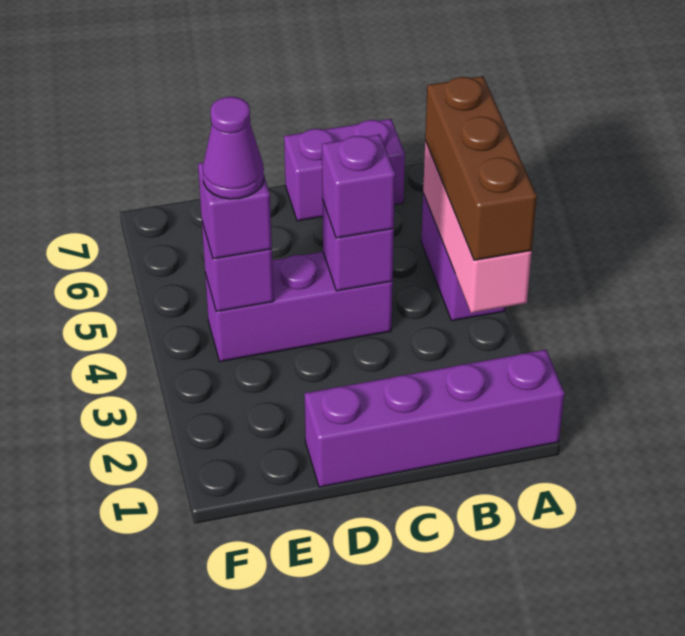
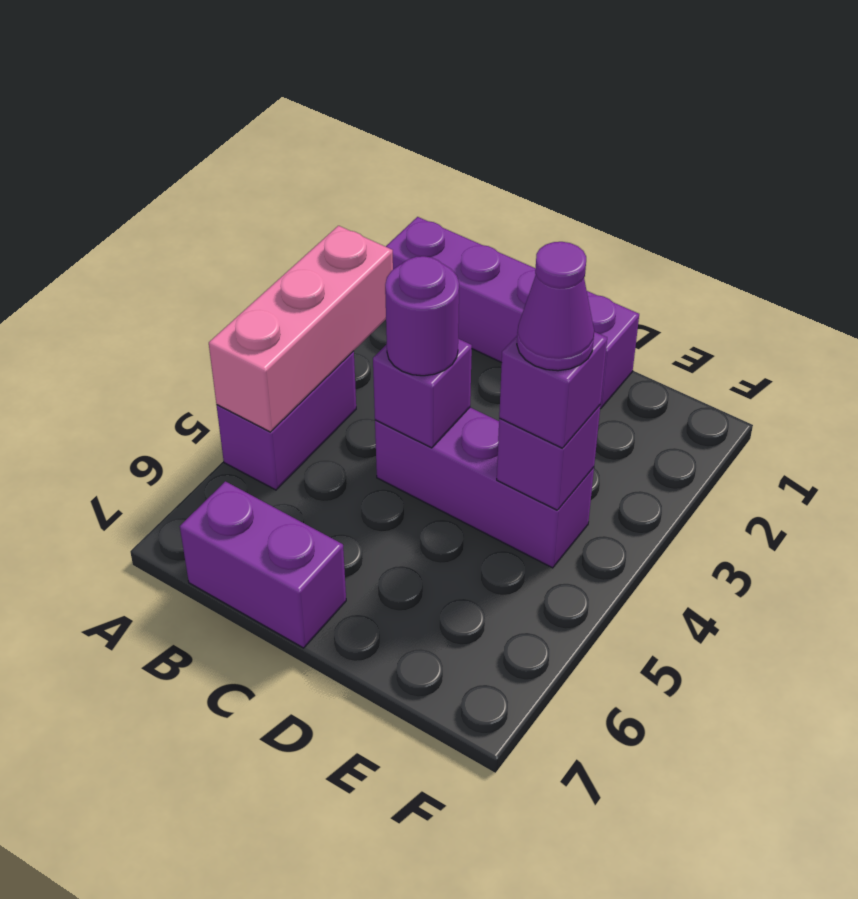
brown 1x3 brick [425,76,537,260] -> none
purple 1x1 brick [322,134,395,238] -> purple 1x1 round brick [385,256,459,376]

